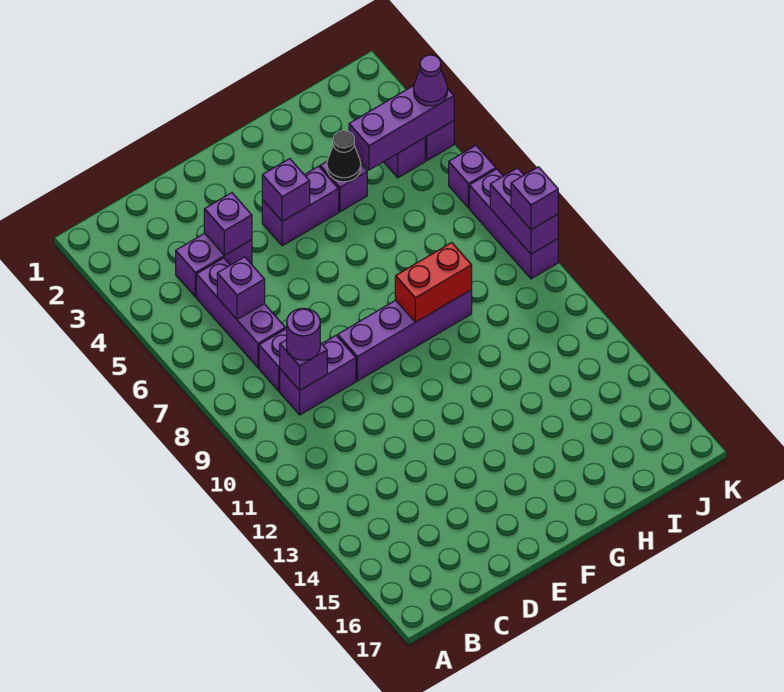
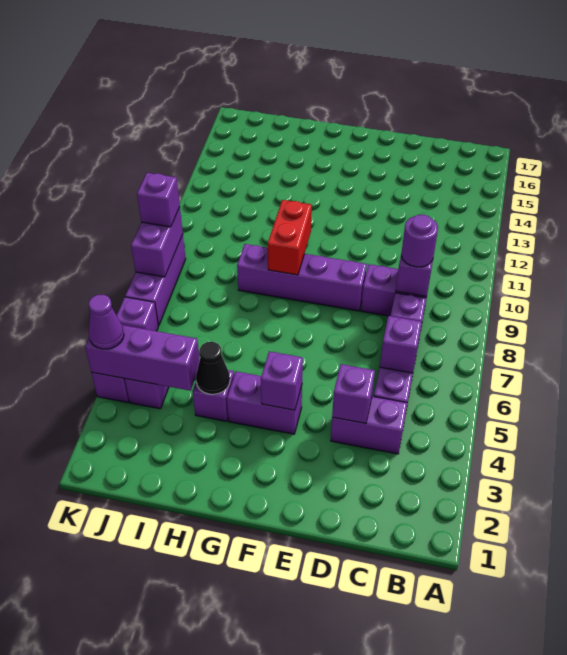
red 1x2 brick [395,243,472,322] -> red 1x2 brick turned to [268,200,312,275]

